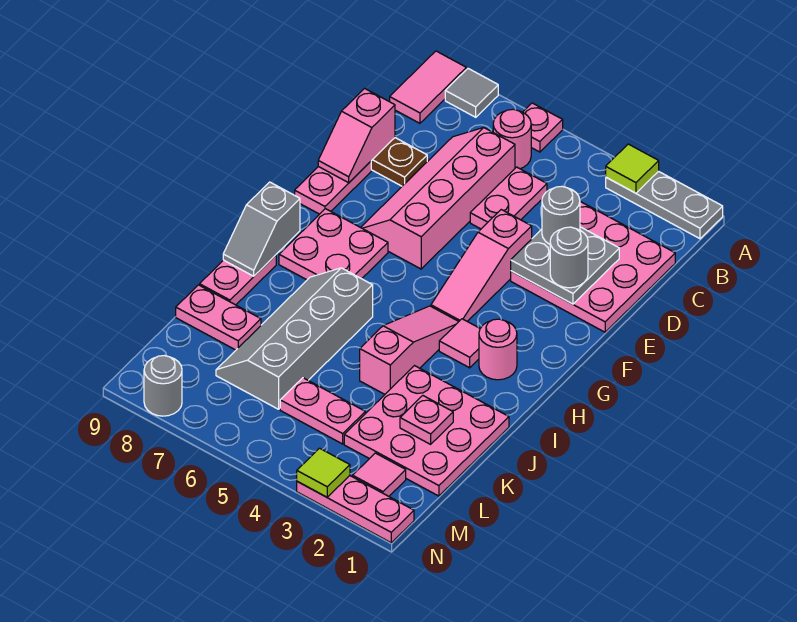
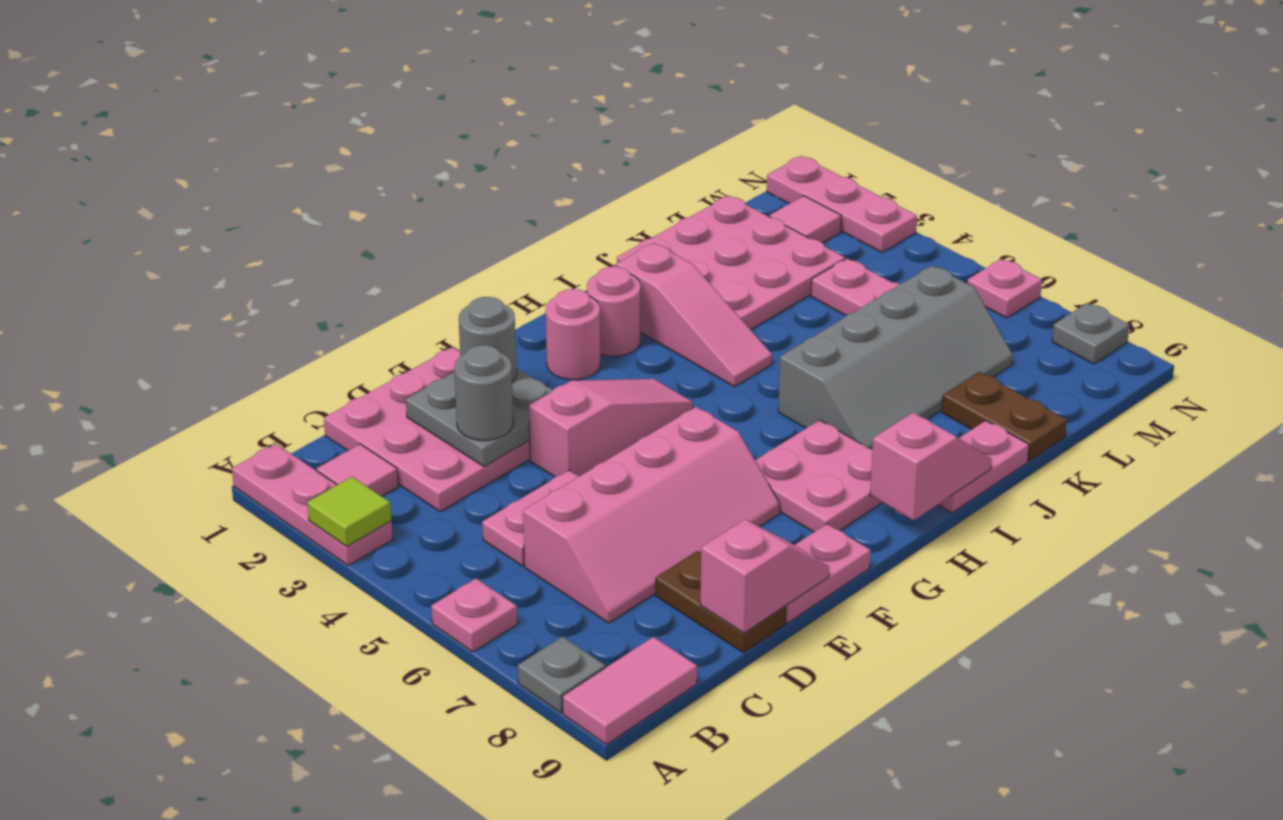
grey 1x3 plate [606,171,723,239] -> pink 1x3 plate [232,444,393,565]
grey 1x1 tile [445,69,498,117] -> grey 1x1 plate [518,637,605,713]
pink 1x1 round brick [493,109,531,169] -> pink 1x1 round brick moved to [546,289,600,380]
pink 1x1 tile [439,319,480,368] -> pink 1x1 tile moved to [317,444,398,496]
pink 1x3 slope [360,306,459,394] -> pink 1x3 slope turned to [616,243,772,387]
grey 1x2 slope [223,182,300,276] -> pink 1x2 slope [870,413,992,521]
pink 1x1 plate [400,396,453,444] -> pink 1x1 plate moved to [967,259,1042,318]
pink 1x2 plate [176,285,261,350] -> brown 1x2 plate [942,372,1067,461]
lime 1x1 tile [297,448,350,497] -> none
grey 1x1 round brick [144,356,182,416] -> grey 1x1 plate [1052,303,1129,364]

